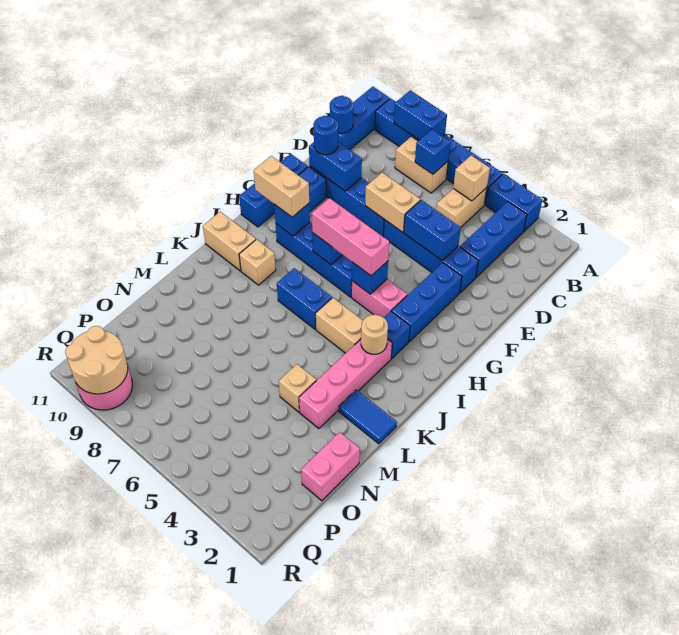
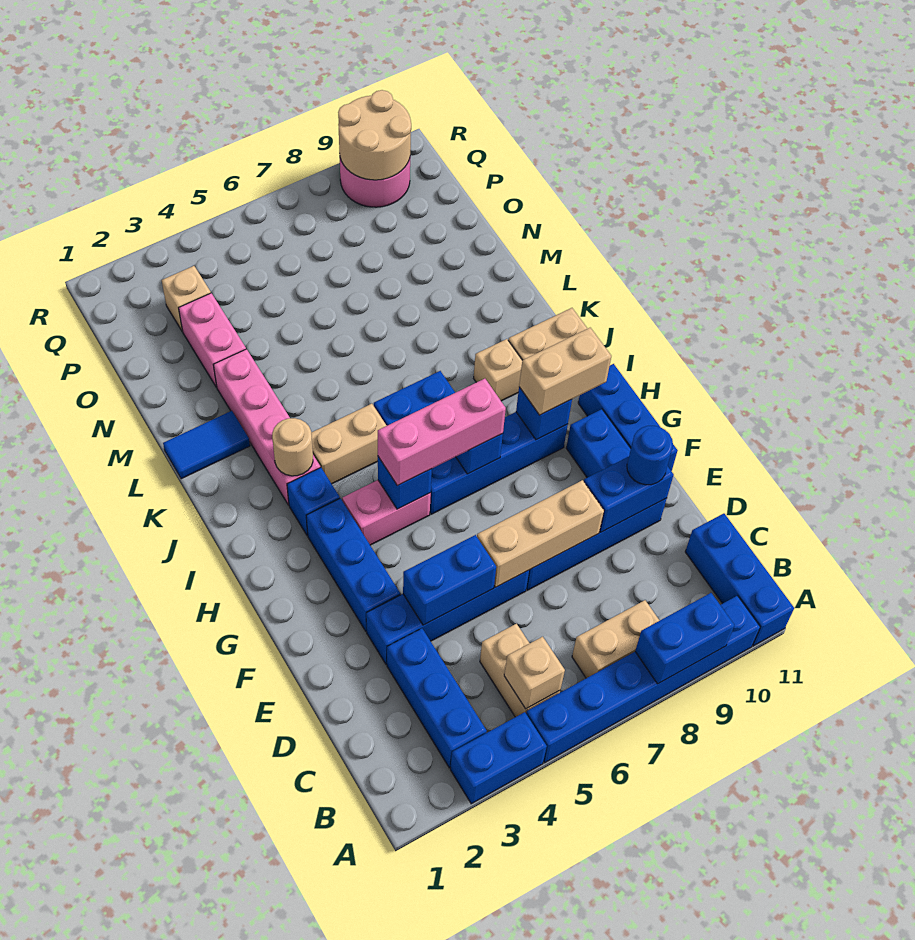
blue 1x1 brick [415,129,450,174] -> none
blue 1x1 round brick [330,96,353,133] -> none
tan 1x2 brick [365,173,420,232] -> tan 1x3 brick [477,480,604,587]
tan 1x1 brick [279,364,316,412] -> tan 1x1 brick moved to [162,266,211,332]
pink 1x2 brick [301,432,360,501] -> pink 1x2 brick moved to [179,293,246,387]

